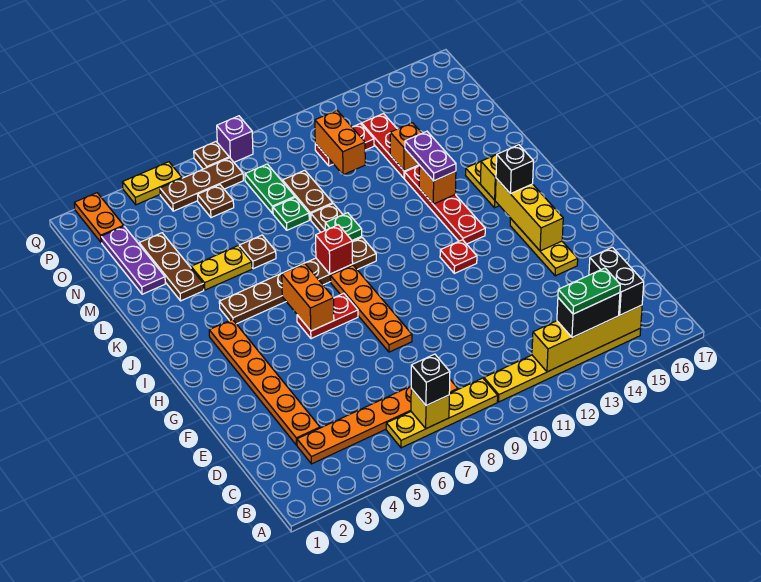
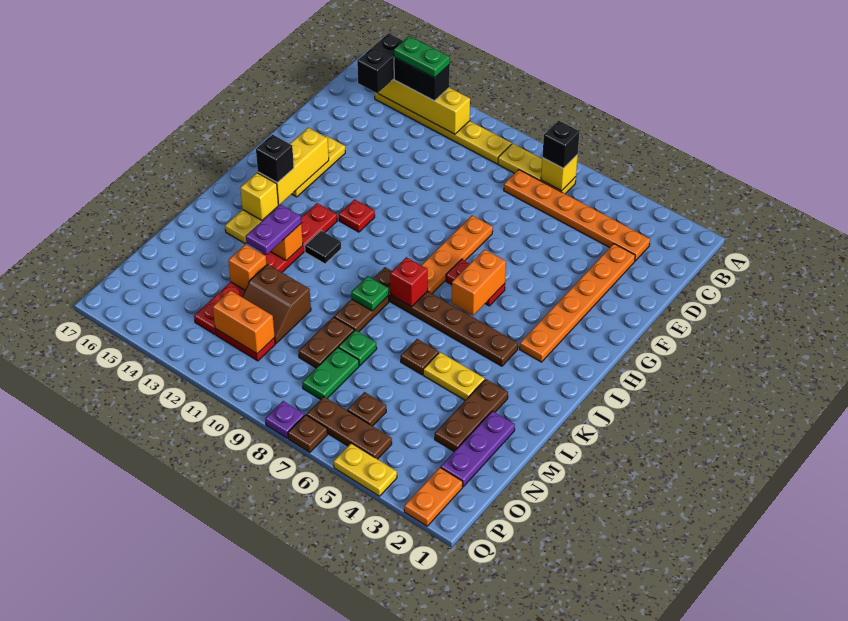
yellow 1x4 plate [386,378,498,448] -> yellow 1x3 plate [498,144,576,194]
none -> black 1x1 tile [305,231,341,264]
none -> brown 2x2 slope [242,264,311,343]
orange 1x2 brick [315,110,365,175] -> orange 1x2 brick turned to [213,290,275,354]
purple 1x1 brick [217,116,253,162] -> purple 1x1 plate [265,401,305,438]

